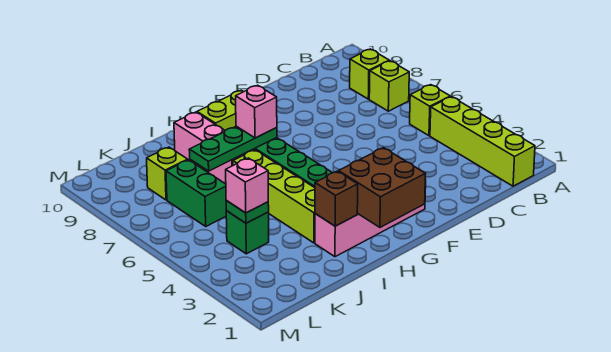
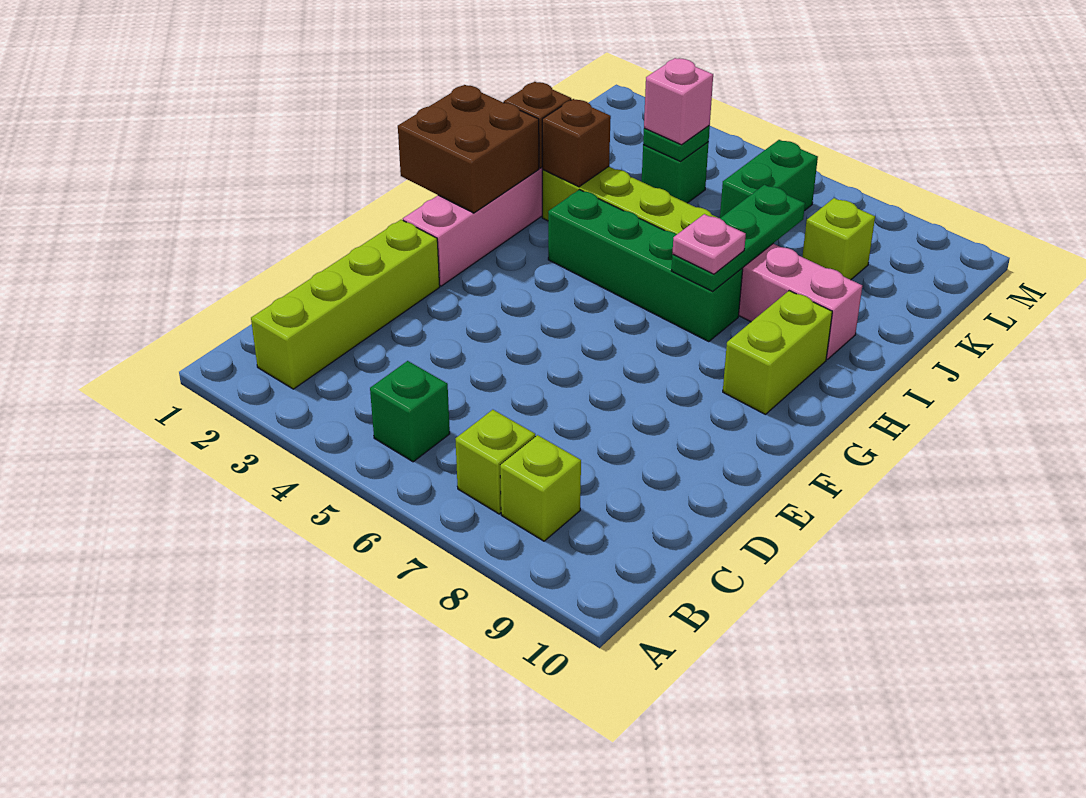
lime 1x4 brick [430,97,535,186] -> lime 1x4 brick turned to [251,220,440,389]
lime 1x1 brick [410,85,450,136] -> green 1x1 brick [370,361,450,462]
pink 1x1 brick [236,85,277,138] -> pink 1x1 plate [672,214,746,274]
none -> brown 1x1 brick [542,99,611,187]
green 1x2 brick [166,160,227,226] -> green 1x2 brick turned to [720,140,818,218]

